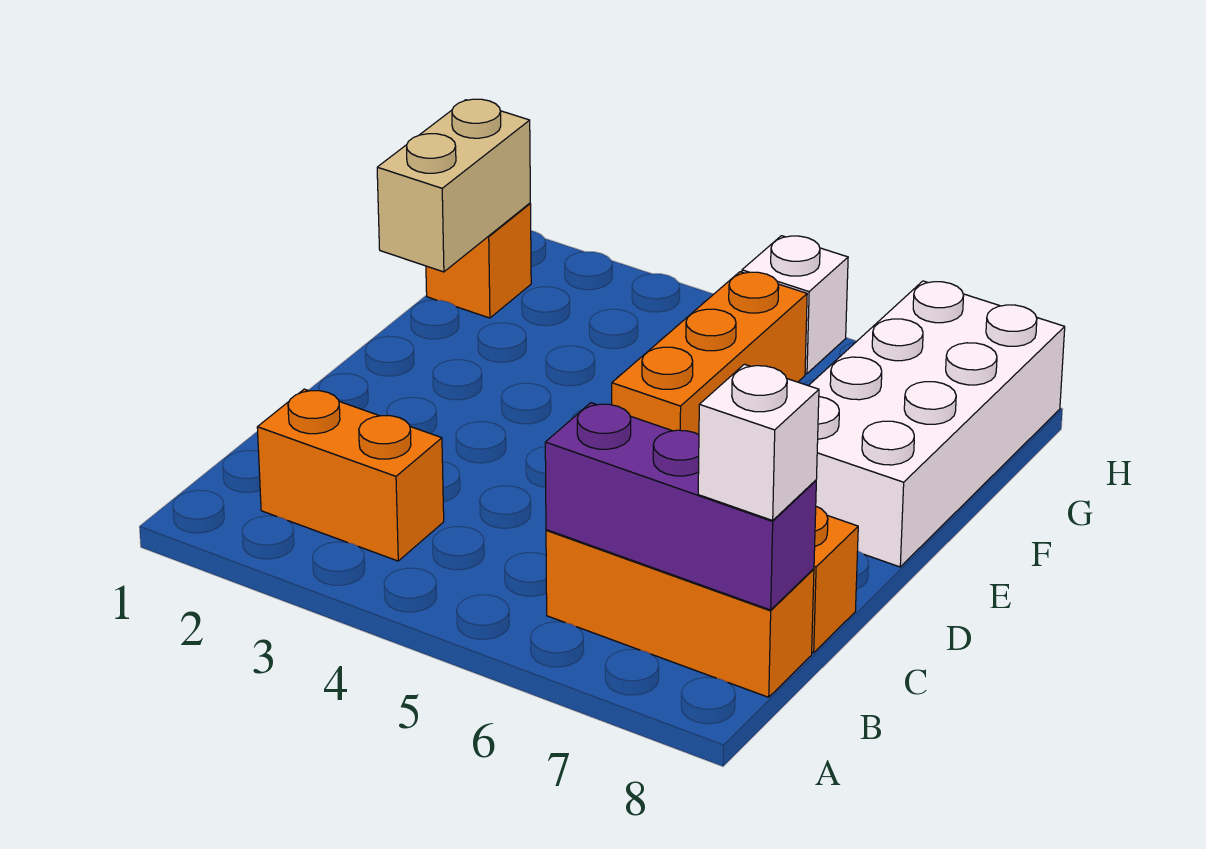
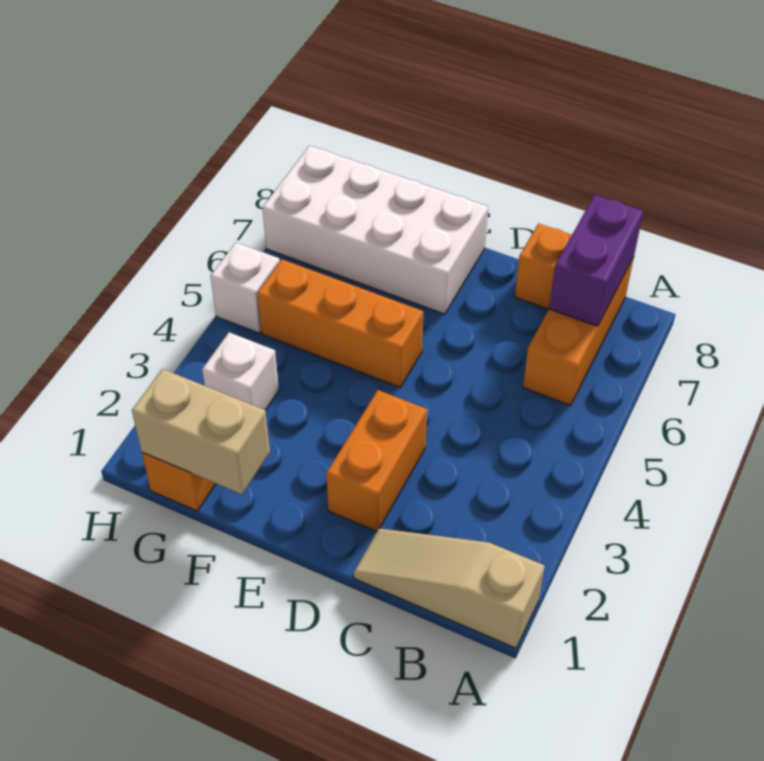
none -> tan 1x3 slope [354,528,545,648]
orange 1x2 brick [257,389,444,561] -> orange 1x2 brick moved to [326,390,427,531]
purple 1x3 brick [545,403,816,610] -> purple 1x2 brick [549,195,643,326]
white 1x1 brick [698,364,819,520] -> white 1x1 brick moved to [202,332,279,410]

